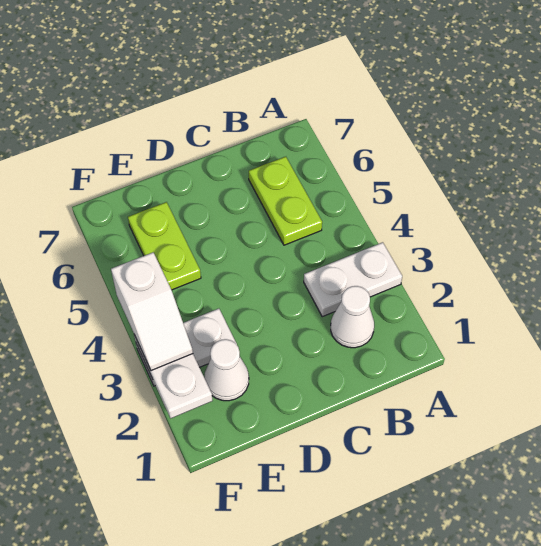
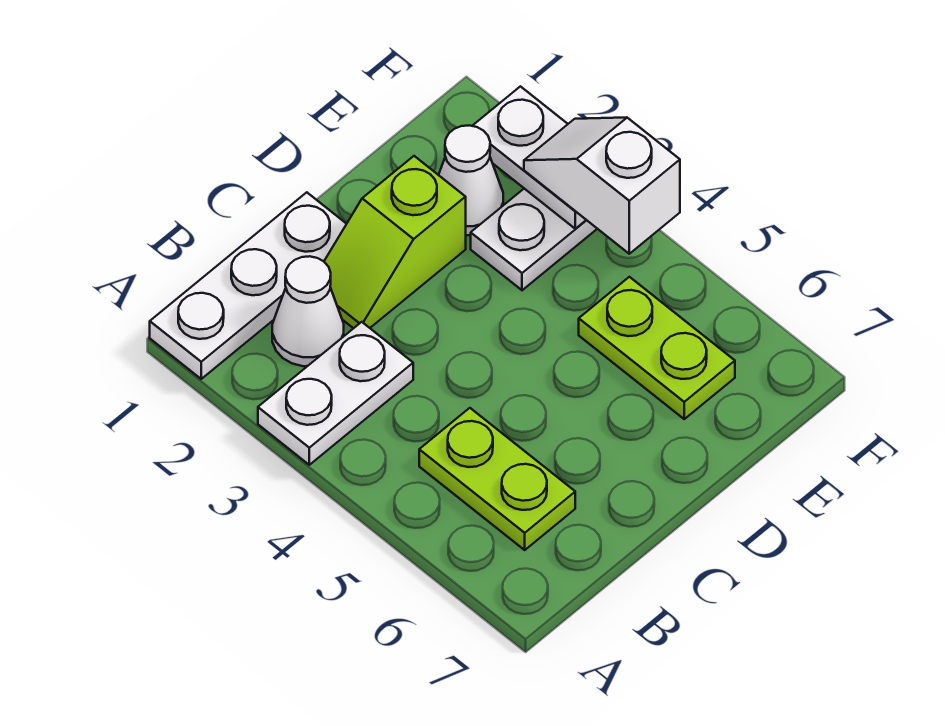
none -> white 1x3 plate [150,192,346,379]
none -> lime 1x2 slope [324,156,466,328]

